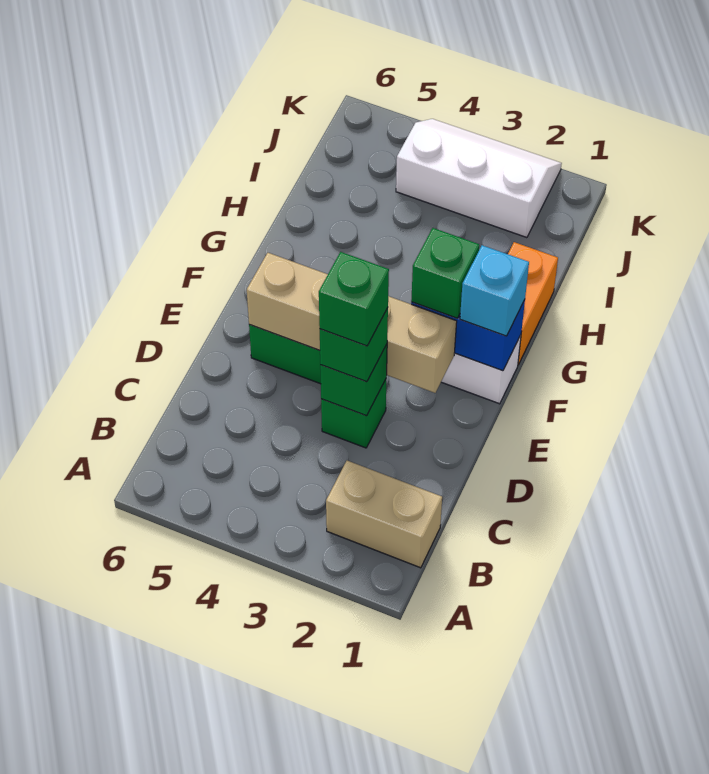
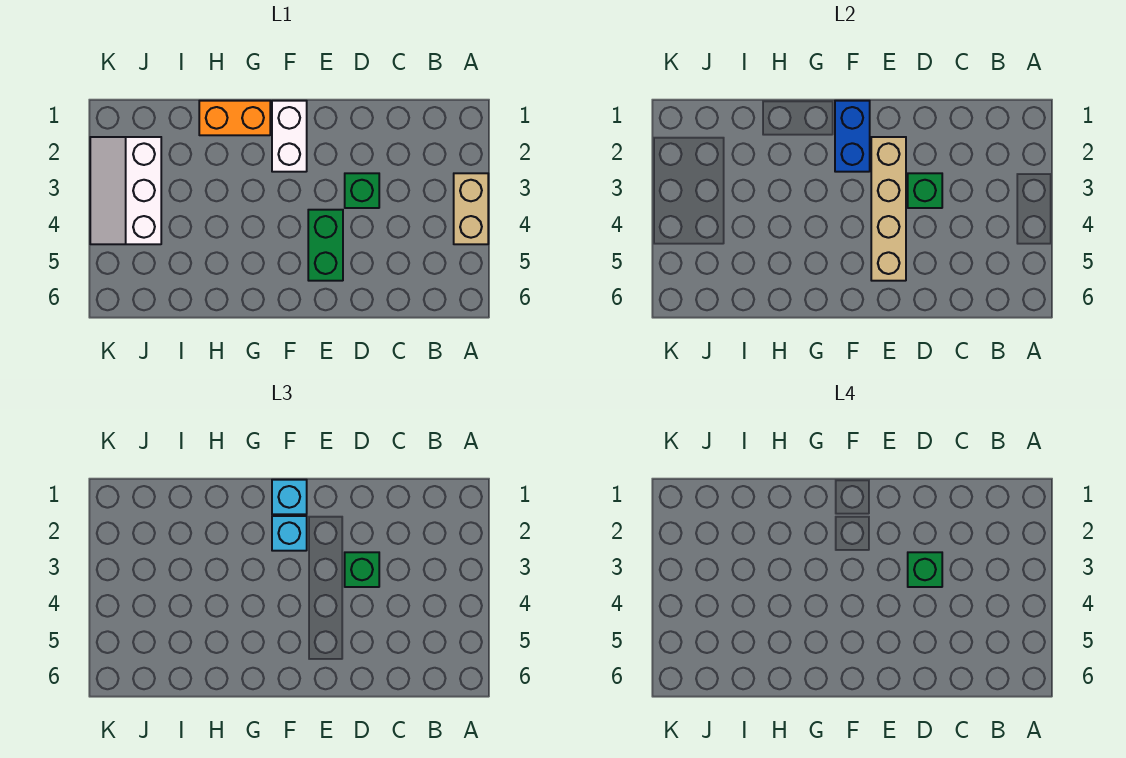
tan 1x2 brick [326,461,442,568] -> tan 1x2 brick moved to [454,173,488,244]
green 1x1 brick [411,228,479,318] -> cyan 1x1 brick [272,516,307,551]

